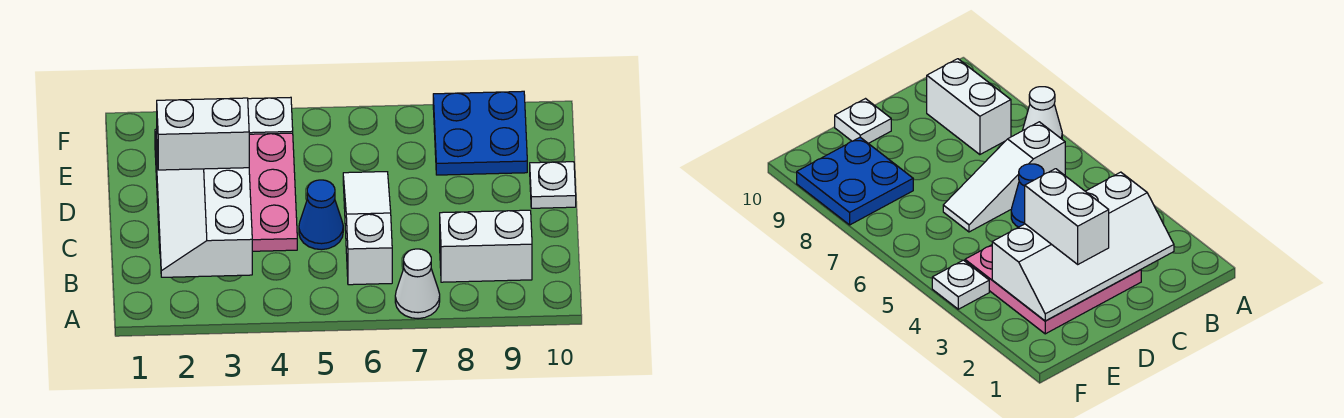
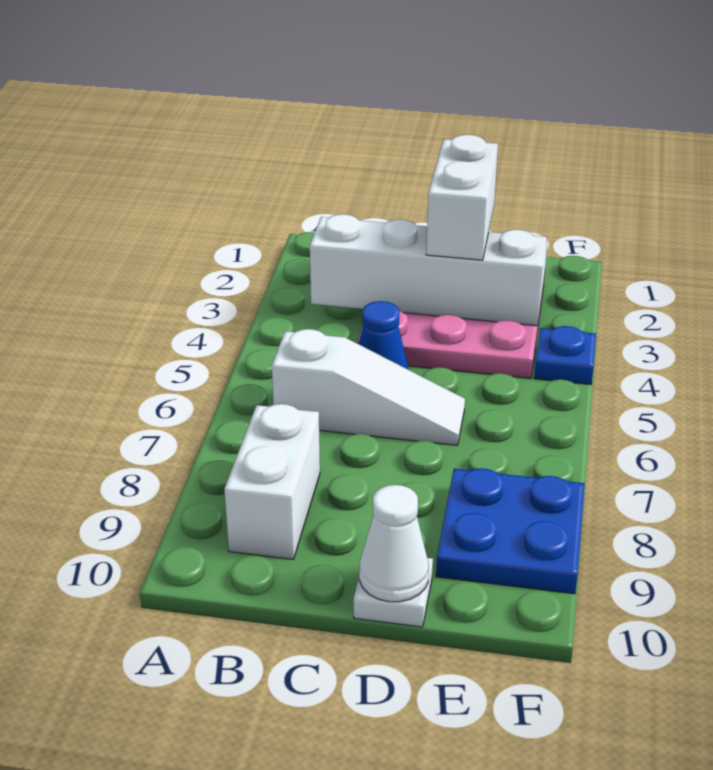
white 1x1 cone [395,249,440,319] -> white 1x1 cone moved to [359,485,429,602]
white 1x1 plate [248,97,293,134] -> blue 1x1 plate [534,326,596,384]

